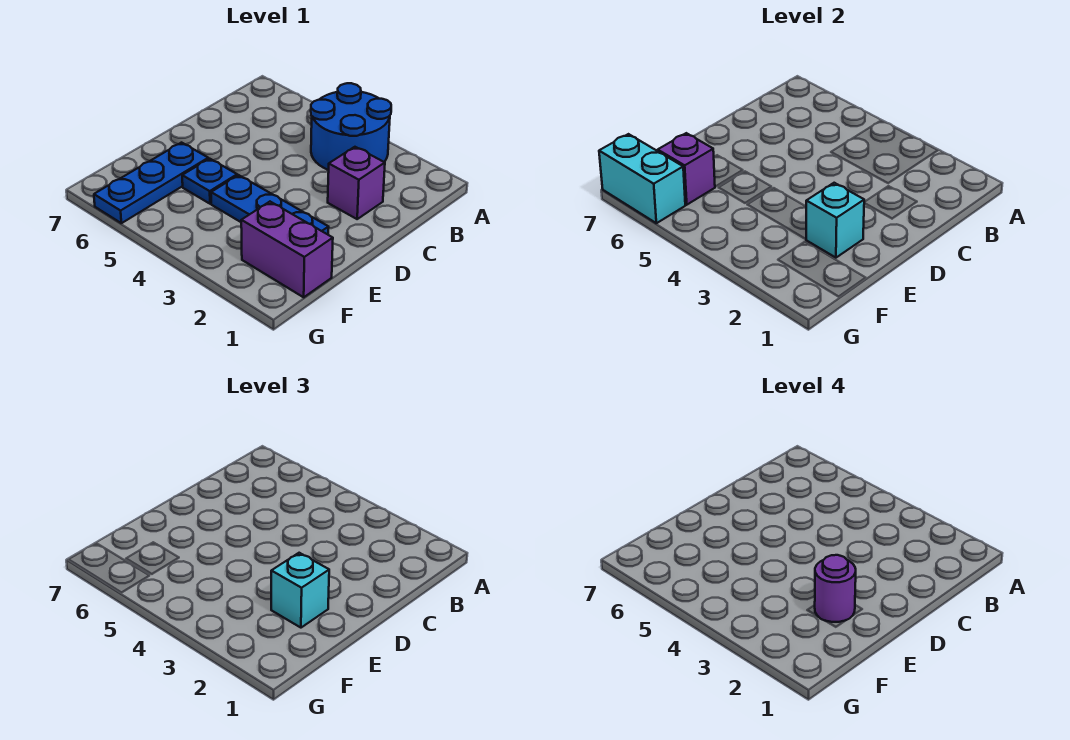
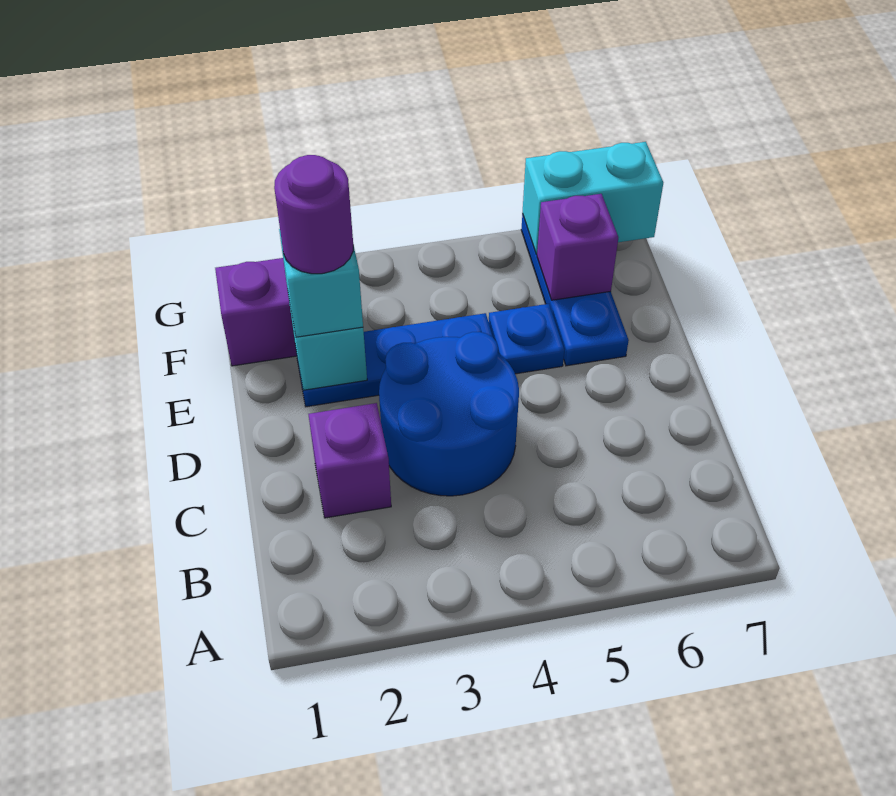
blue 2x2 round brick [311,83,391,170] -> blue 2x2 round brick moved to [379,332,519,496]

